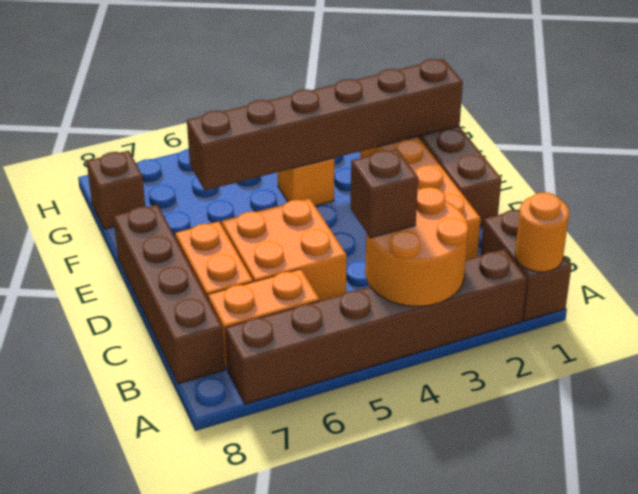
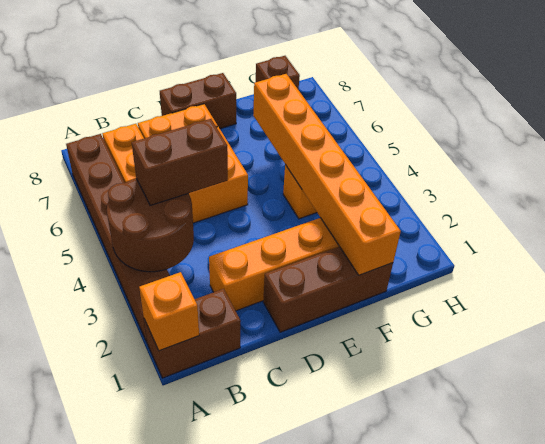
orange 1x1 round brick [515,192,569,272] -> orange 1x1 brick [139,272,199,351]
orange 2x2 round brick [365,187,469,306] -> brown 2x2 round brick [107,178,194,272]
brown 1x1 brick [351,149,418,238] -> brown 1x2 brick [132,119,228,206]
brown 1x4 brick [114,205,225,384] -> brown 1x2 brick [160,73,236,129]
brown 1x6 brick [187,59,463,190] -> orange 1x6 brick [253,74,401,275]

